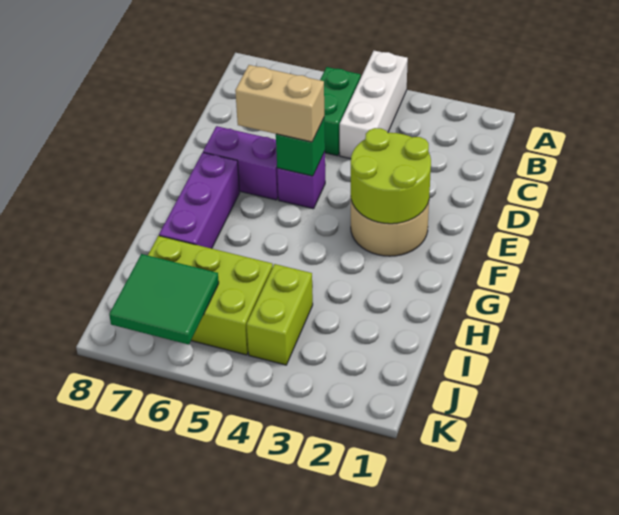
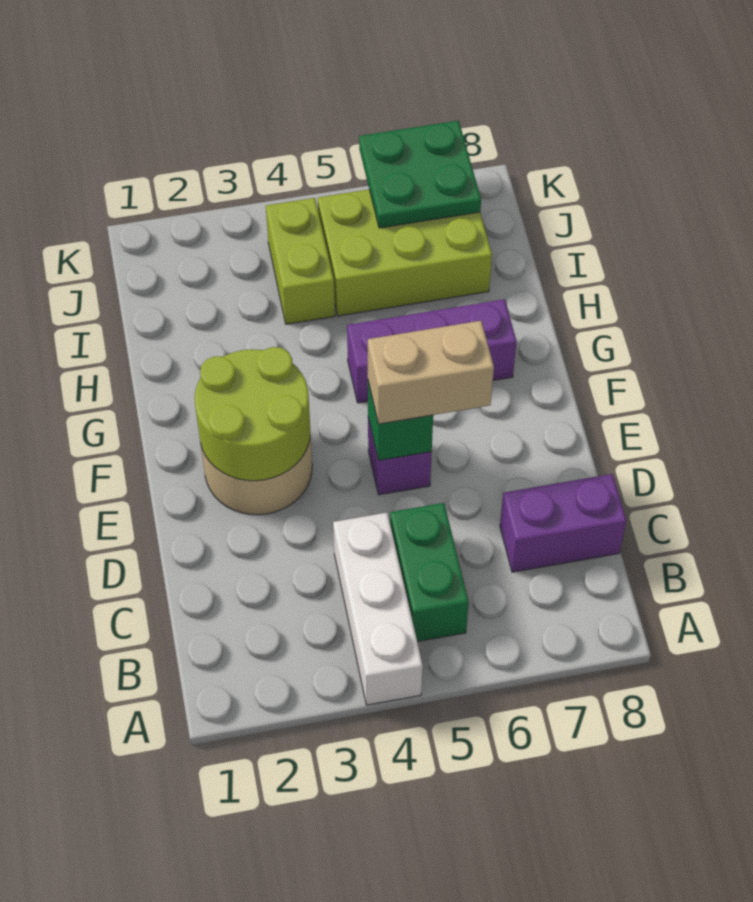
purple 1x2 brick [203,126,278,200] -> purple 1x2 brick moved to [500,474,626,572]
purple 1x3 brick [159,152,240,249] -> purple 1x3 brick turned to [347,299,517,403]
green 2x2 tile [109,254,219,345] -> green 2x2 plate [359,121,481,228]

